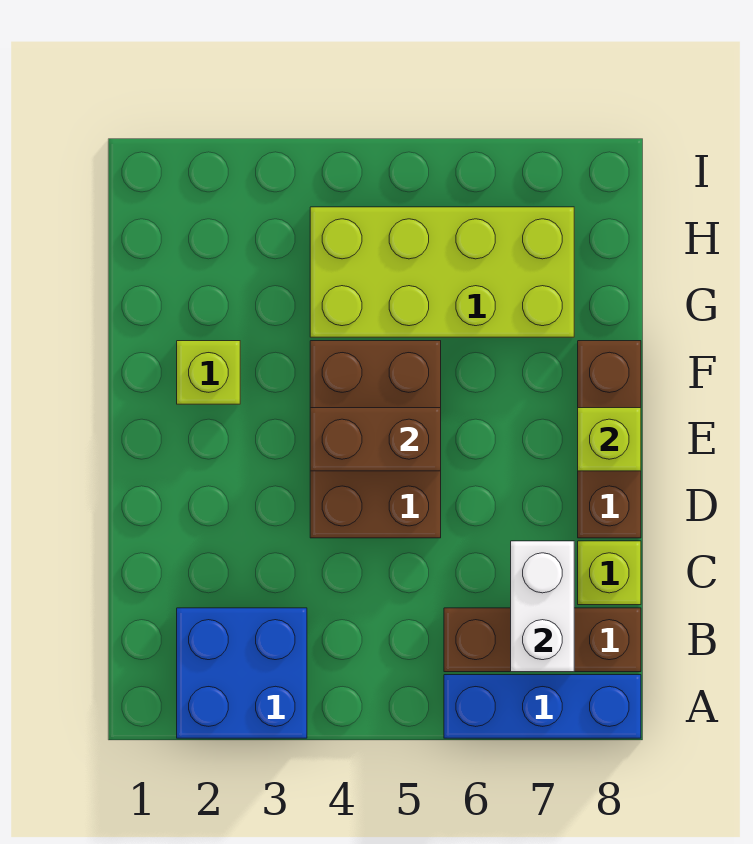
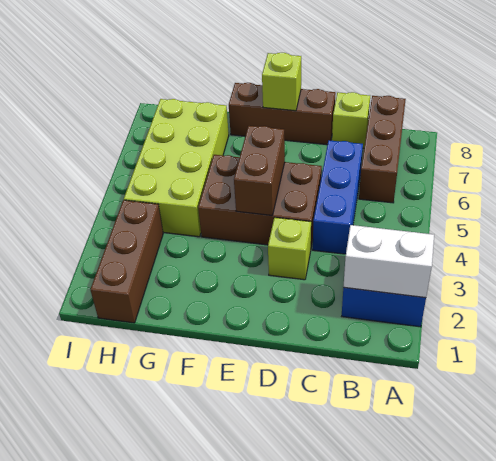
blue 1x3 brick [444,675,641,738] -> blue 1x3 brick moved to [313,140,363,254]
white 1x2 brick [511,541,574,672] -> white 1x2 brick moved to [343,225,434,298]
lime 1x1 brick [177,341,240,404] -> lime 1x1 brick moved to [268,218,311,280]
none -> brown 1x3 brick [90,200,163,323]

